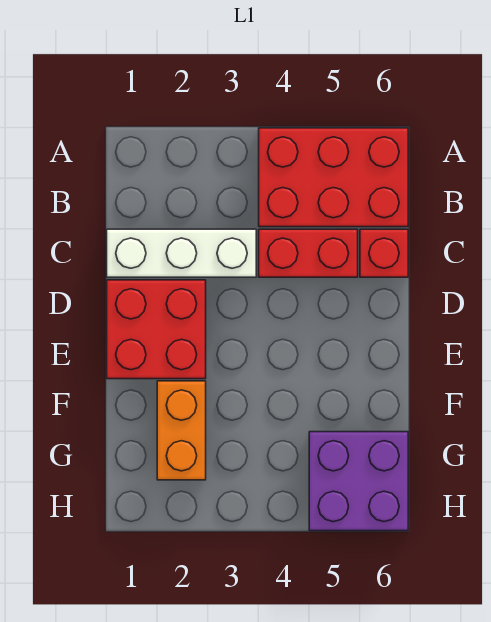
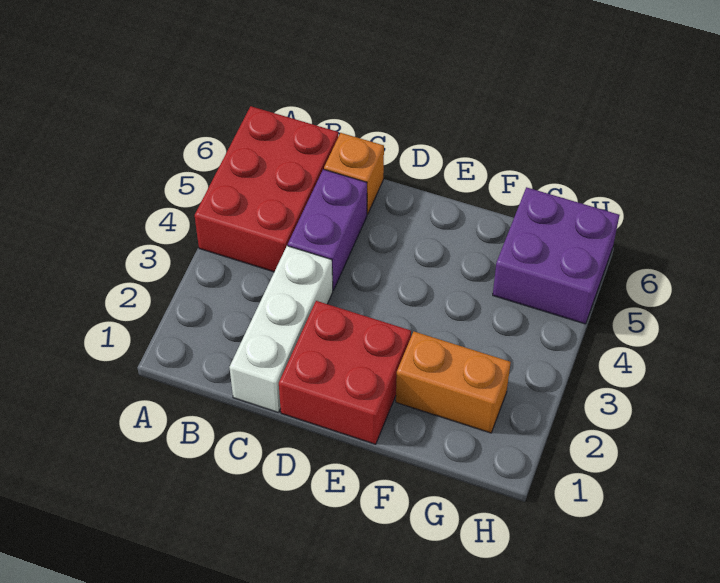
red 1x2 brick [259,229,358,277] -> purple 1x2 brick [288,169,367,290]
red 1x1 brick [360,229,408,277] -> orange 1x1 brick [324,133,384,214]

